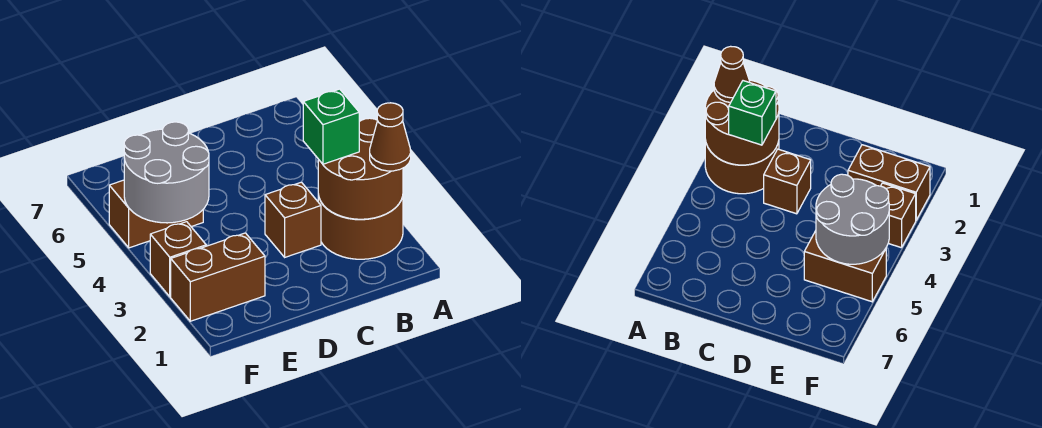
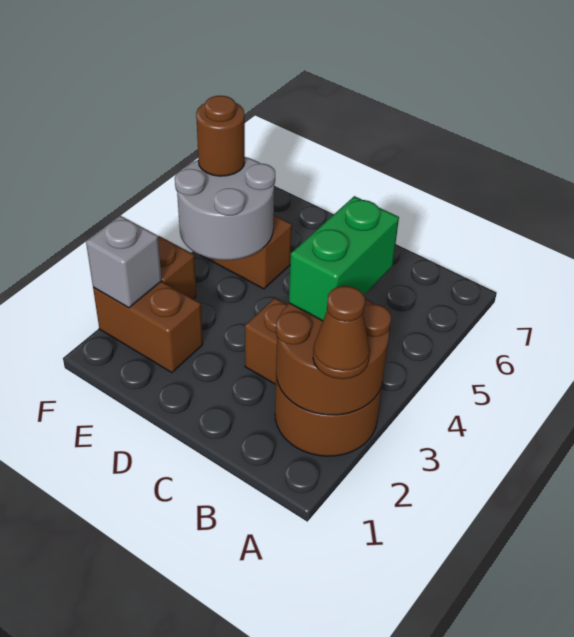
green 1x1 brick [303,89,359,164] -> green 1x2 brick [289,196,399,321]
none -> grey 1x1 brick [86,216,162,308]
none -> brown 1x1 round brick [196,96,245,176]

